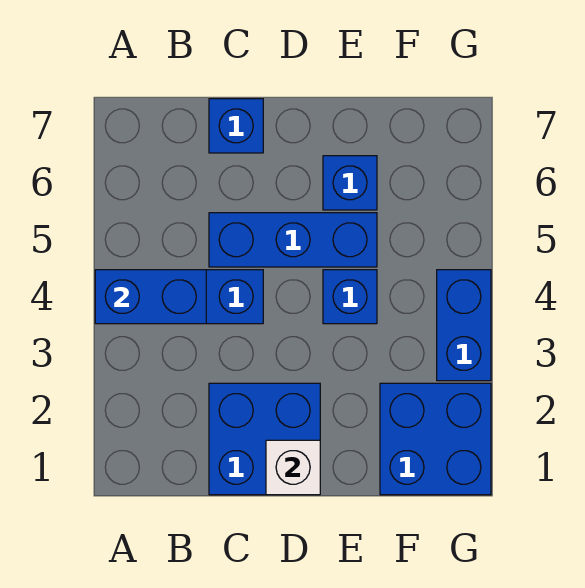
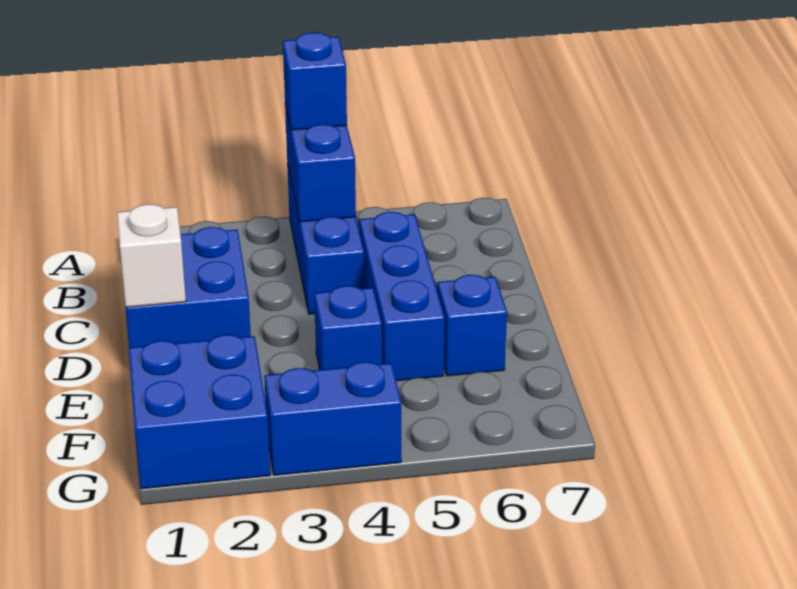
blue 1x1 brick [209,99,263,153] -> blue 1x1 brick moved to [283,33,347,130]

